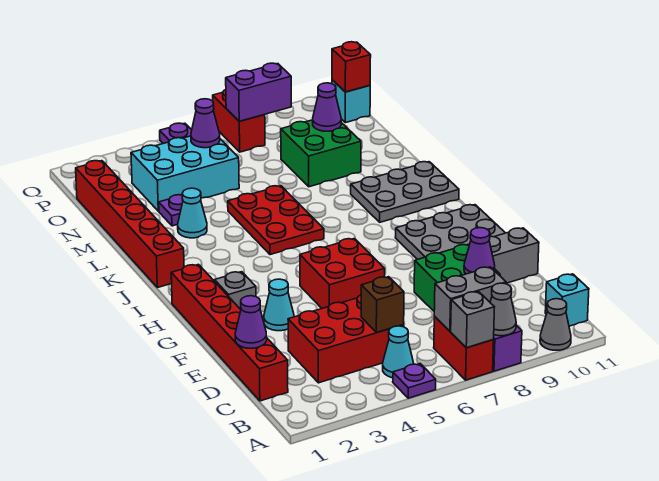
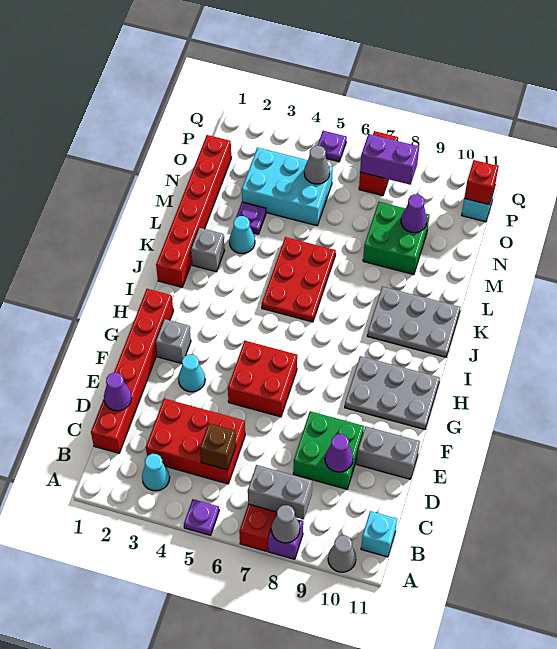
grey 1x1 brick [451,291,494,348] -> grey 1x1 brick moved to [191,228,225,272]
cyan 1x1 cone [383,326,414,378] -> cyan 1x1 cone moved to [142,454,170,491]
purple 1x1 cone [191,99,220,148] -> grey 1x1 cone [304,146,330,184]

